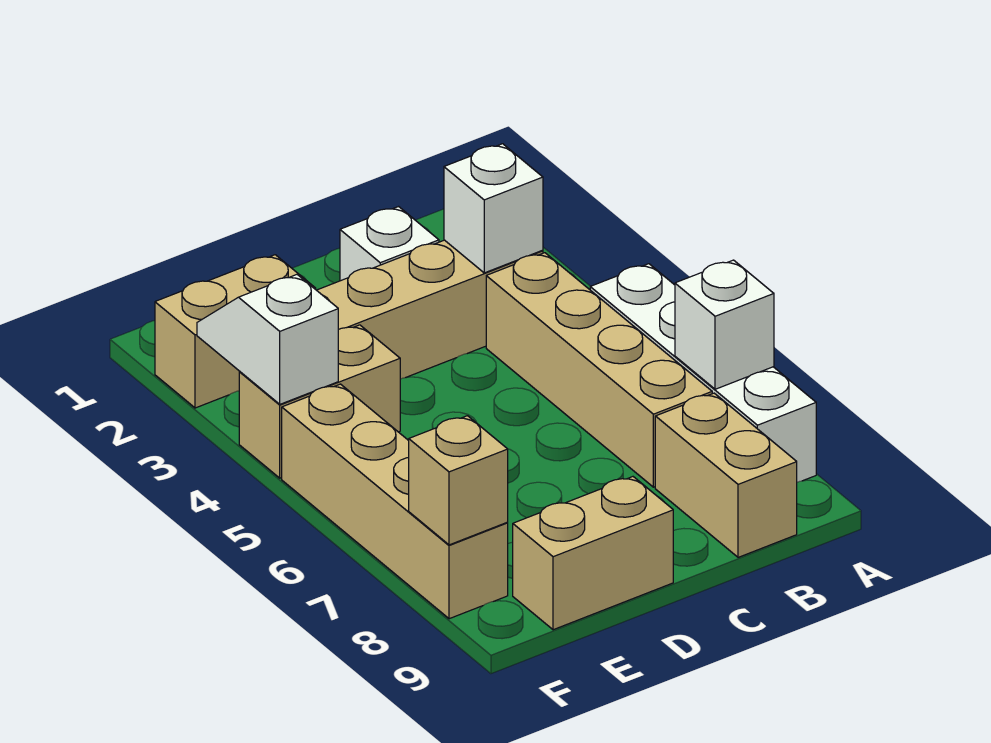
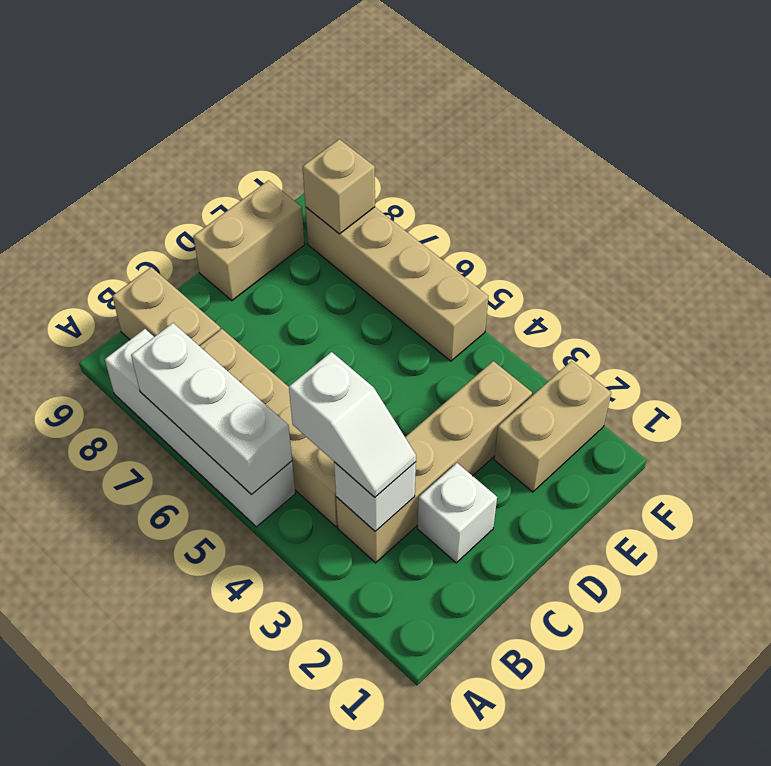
white 1x1 brick [675,260,774,389] -> white 1x3 brick [131,323,292,494]
tan 1x2 brick [239,325,400,478] -> none
white 1x2 slope [197,275,338,404] -> white 1x2 slope moved to [289,352,416,497]

